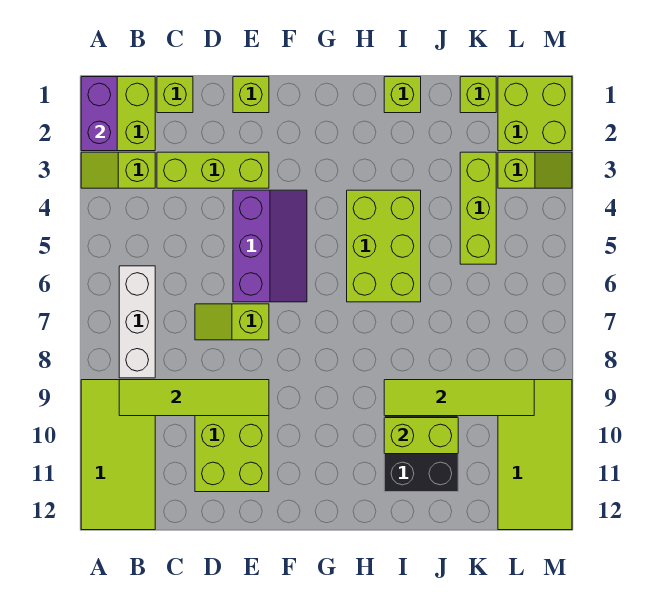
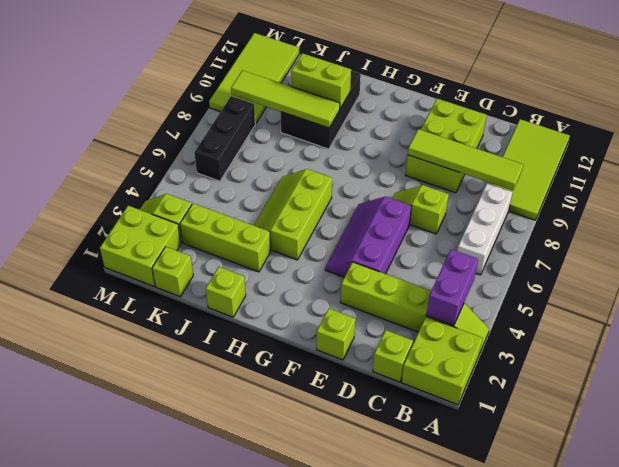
purple 1x2 brick [81,77,117,151] -> purple 1x2 brick moved to [426,249,478,325]
lime 1x2 slope [195,304,269,340] -> lime 1x2 slope turned to [392,185,449,234]
lime 2x3 brick [347,190,421,302] -> lime 2x3 slope [254,169,332,260]
lime 1x3 brick [460,152,496,264] -> lime 1x3 brick turned to [180,203,271,272]
none -> black 1x3 brick [194,96,255,181]

